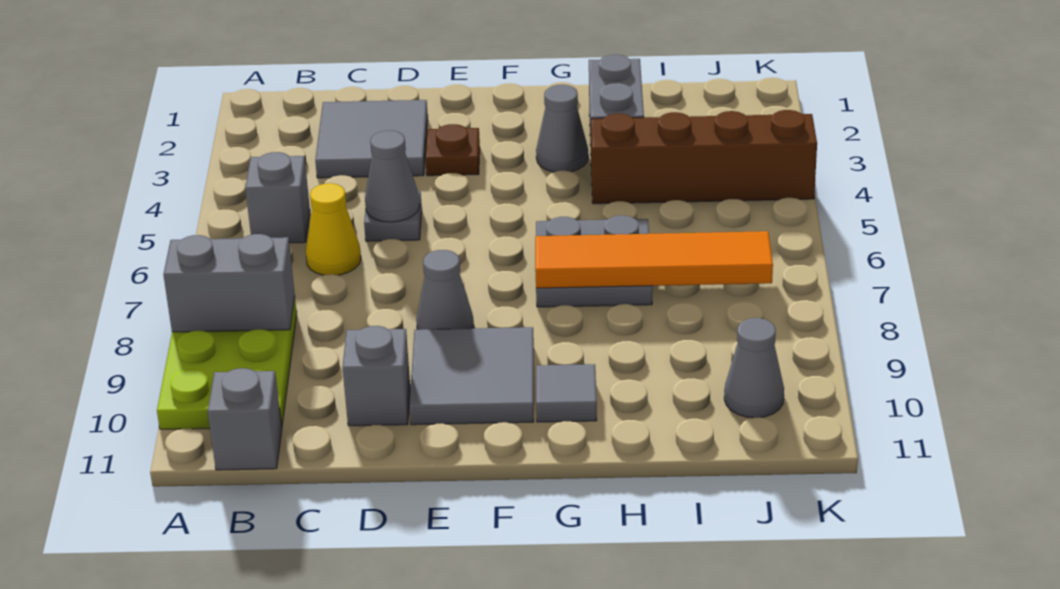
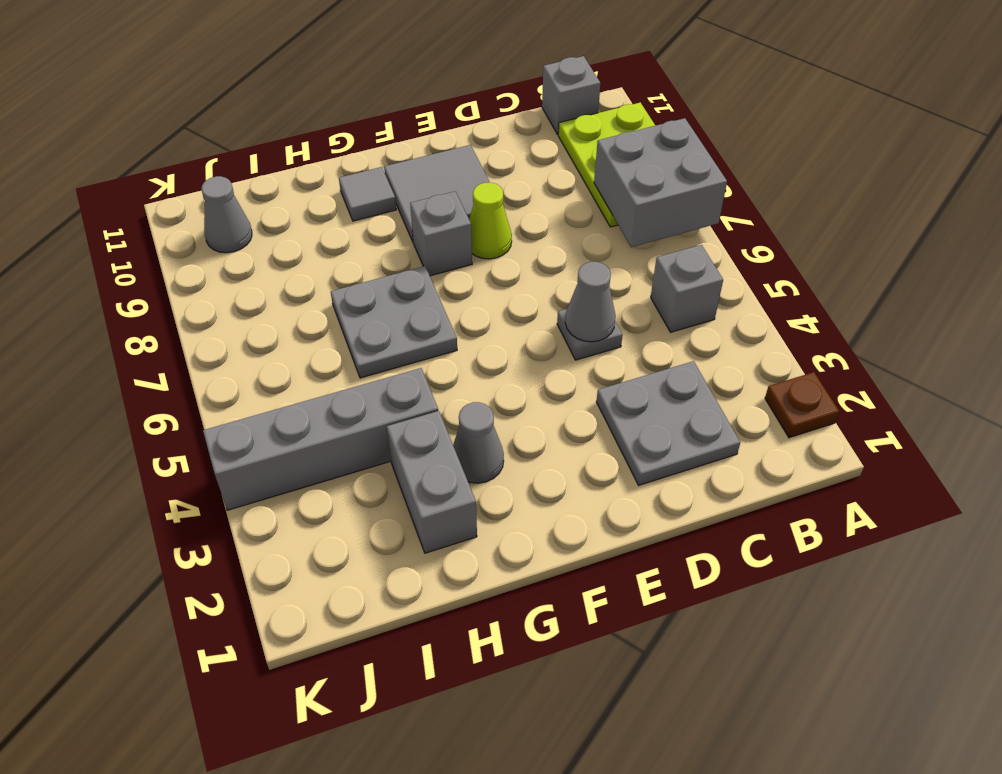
grey 1x2 brick [163,234,295,332] -> grey 2x2 brick [594,118,727,247]
grey 2x2 tile [315,100,428,178] -> grey 2x2 plate [596,361,740,485]
yellow 1x1 cone [306,183,361,275] -> none
grey 1x1 brick [343,326,410,426] -> grey 1x1 brick moved to [410,191,472,276]
brown 1x1 plate [426,124,480,176] -> brown 1x1 plate moved to [765,372,839,438]
grey 1x1 cone [416,250,474,330] -> lime 1x1 cone [469,183,512,259]
orange 1x4 tile [535,231,773,288] -> none
brown 1x4 brick [591,110,817,204] -> grey 1x4 brick [203,368,438,510]

